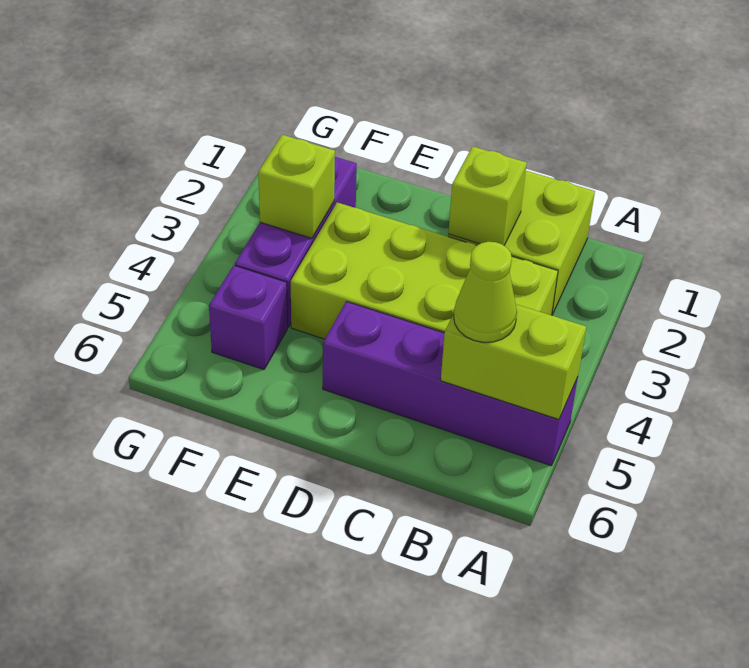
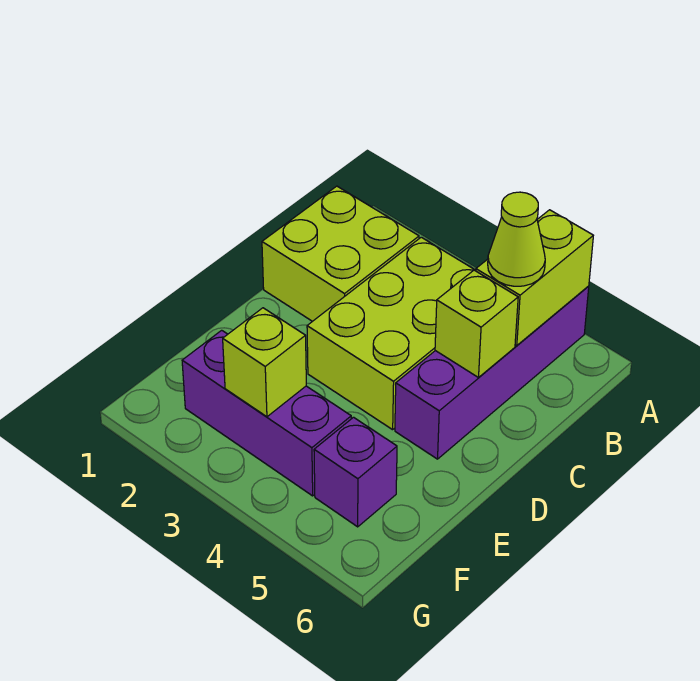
lime 2x4 brick [291,202,558,339] -> lime 2x3 brick [307,237,476,430]
lime 1x1 brick [448,146,527,245] -> lime 1x1 brick moved to [435,270,518,378]

